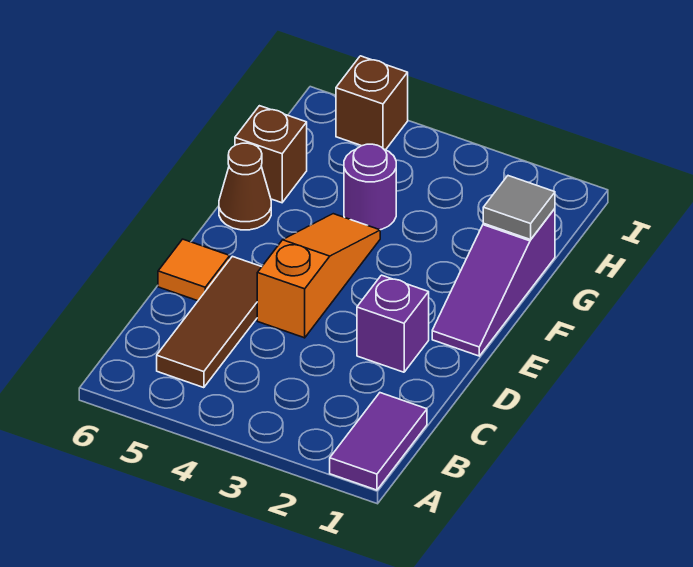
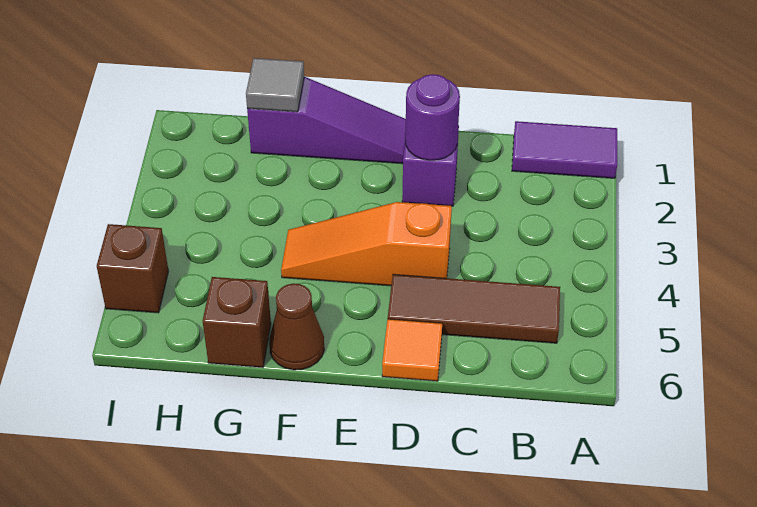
purple 1x1 round brick [344,144,396,230] -> purple 1x1 round brick moved to [405,74,460,160]

